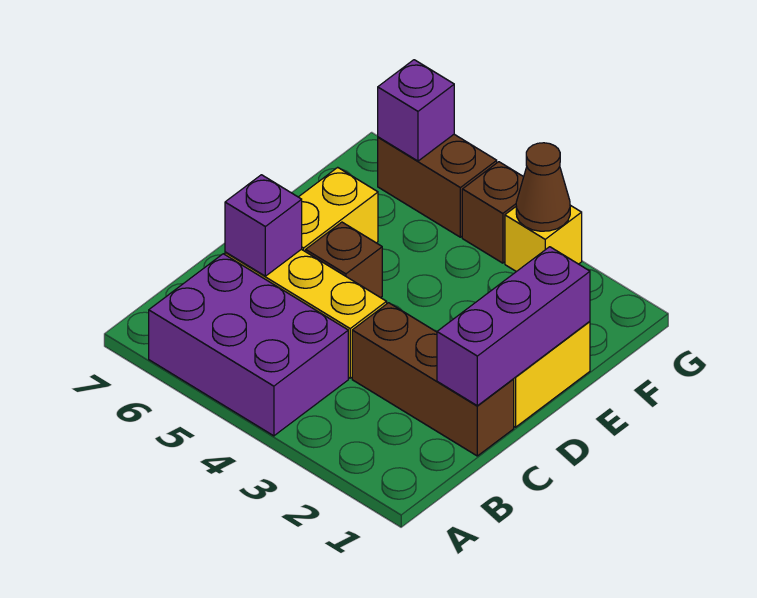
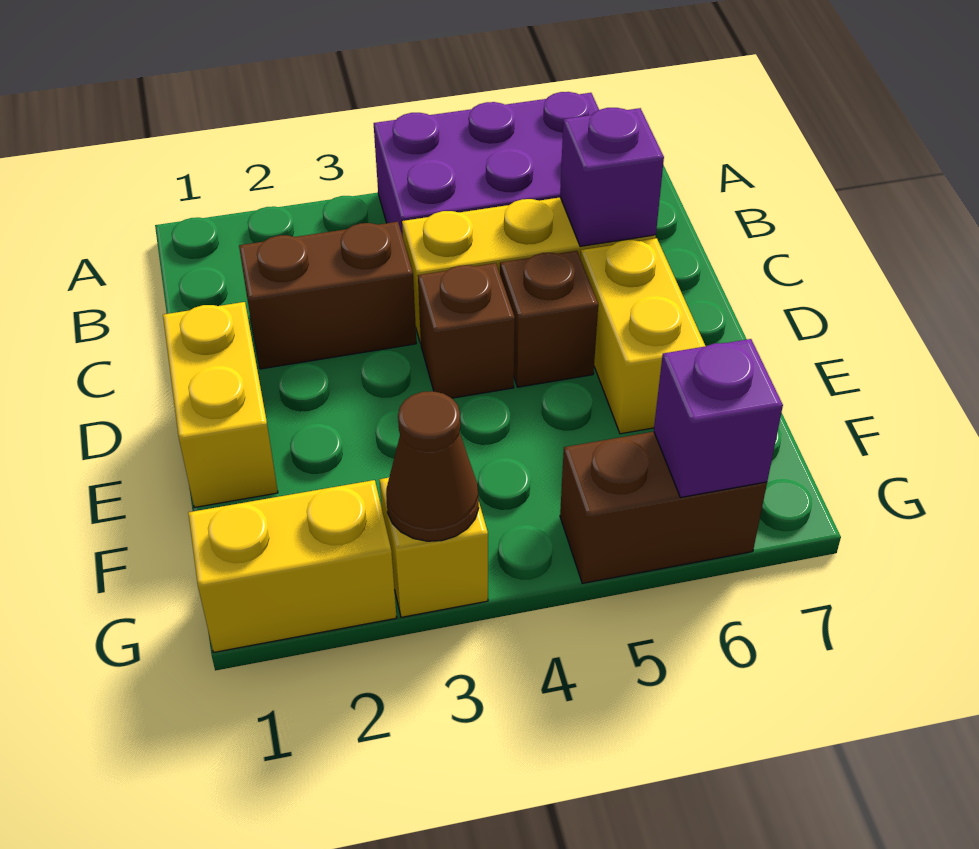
brown 1x3 brick [352,303,514,456] -> brown 1x2 brick [239,222,416,369]
purple 1x3 brick [437,247,590,406] -> none
none -> yellow 1x2 brick [188,480,397,652]
brown 1x1 brick [462,162,523,263] -> brown 1x1 brick moved to [418,263,515,398]

